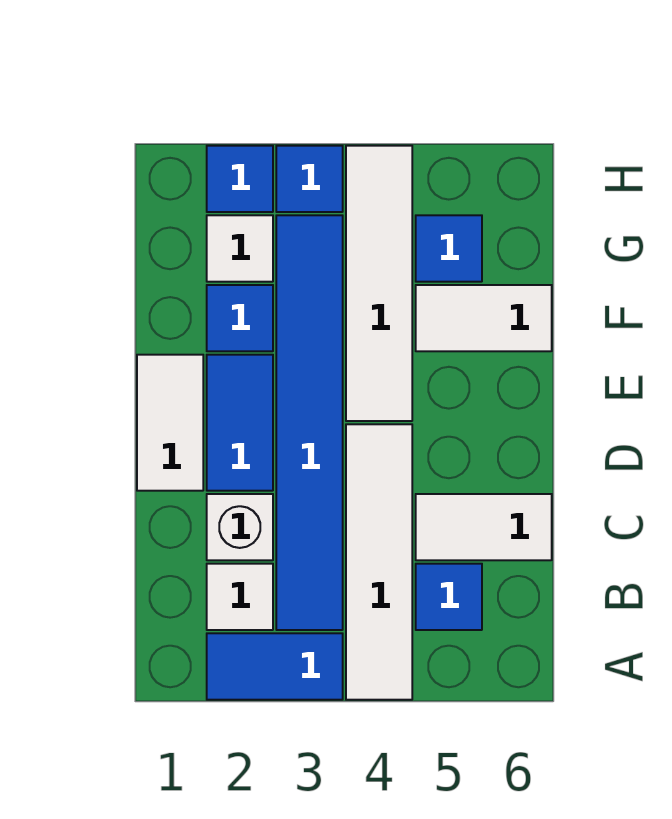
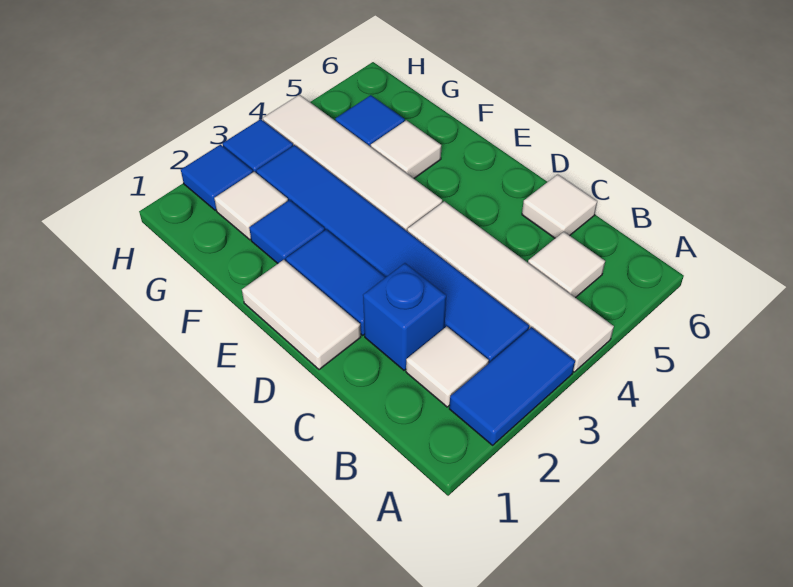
blue 1x1 tile [416,564,482,630] -> white 1x1 tile [528,232,605,298]
white 1x1 brick [207,494,273,560] -> blue 1x1 brick [363,263,446,370]
white 1x2 tile [416,494,552,560] -> white 1x1 tile [522,174,597,238]
white 1x2 tile [416,285,552,351] -> white 1x1 tile [371,120,441,178]

